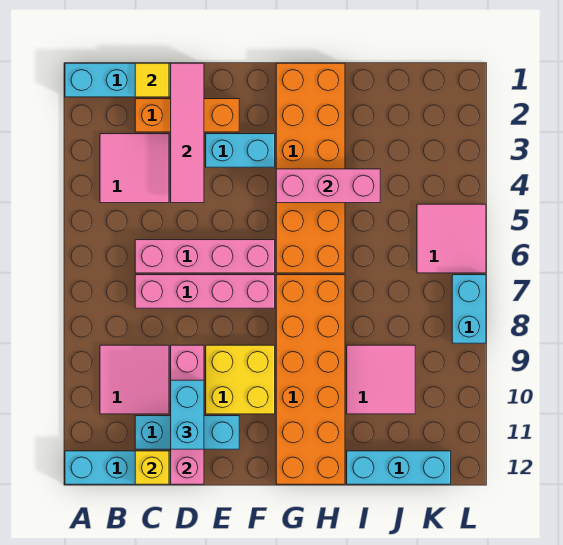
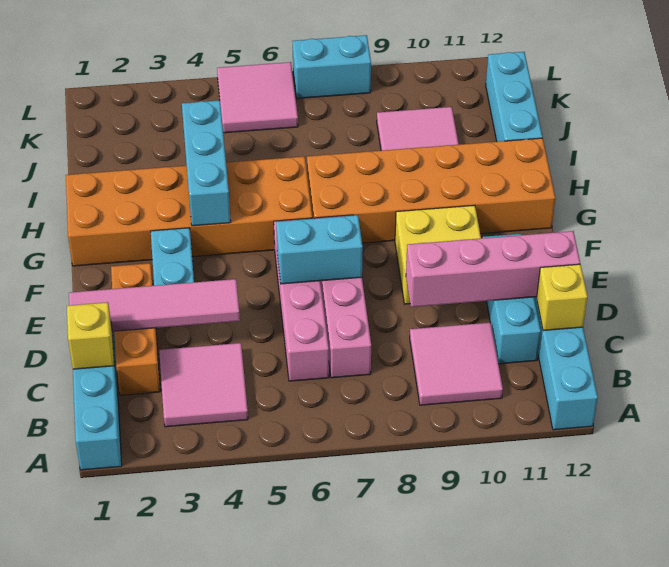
yellow 1x1 tile [135,63,169,97] -> yellow 1x1 brick [67,302,114,369]
cyan 1x2 brick [171,380,204,449] -> cyan 1x2 brick moved to [276,215,363,284]
pink 1x3 brick [276,169,380,203] -> cyan 1x3 brick [182,100,231,226]

